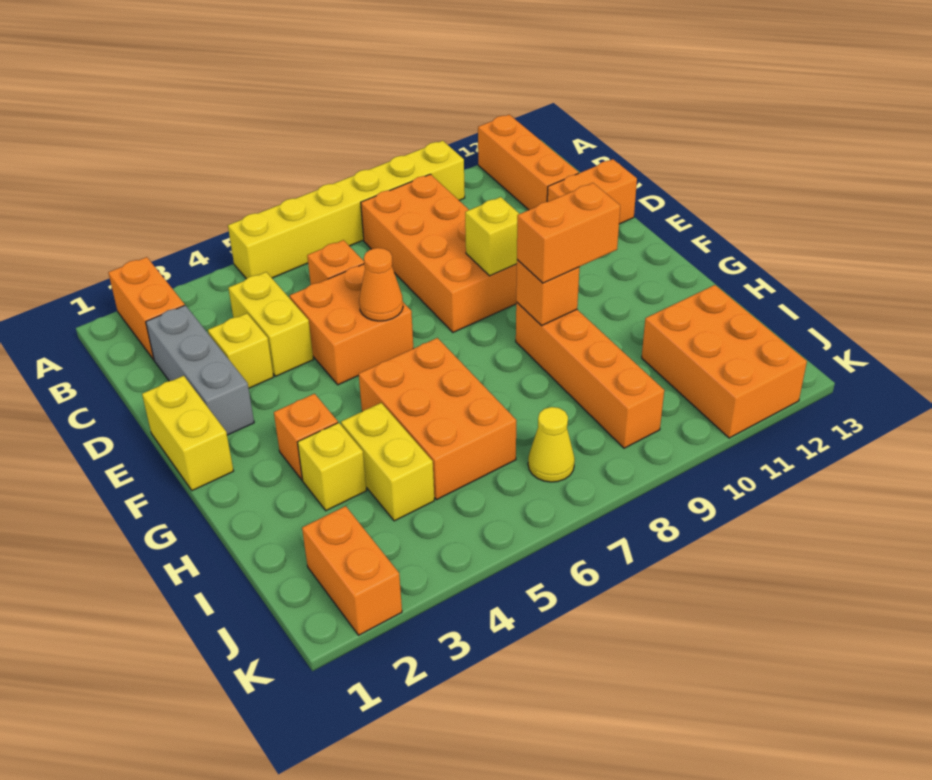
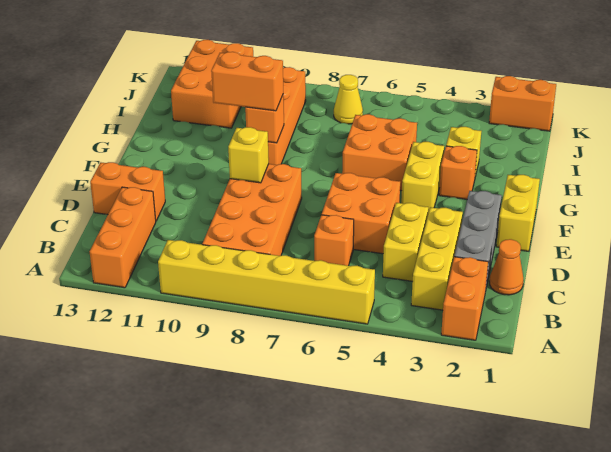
yellow 1x1 brick [208,313,273,388] -> yellow 1x3 brick [411,207,463,310]
orange 1x1 cone [359,248,403,321] -> orange 1x1 cone moved to [489,239,524,295]
orange 2x3 brick [359,338,516,500] -> orange 2x2 brick [342,114,417,191]
yellow 1x2 brick [341,403,434,521] -> yellow 1x2 brick moved to [401,142,444,214]
orange 1x2 brick [302,506,402,635] -> orange 1x2 brick turned to [489,76,556,131]

